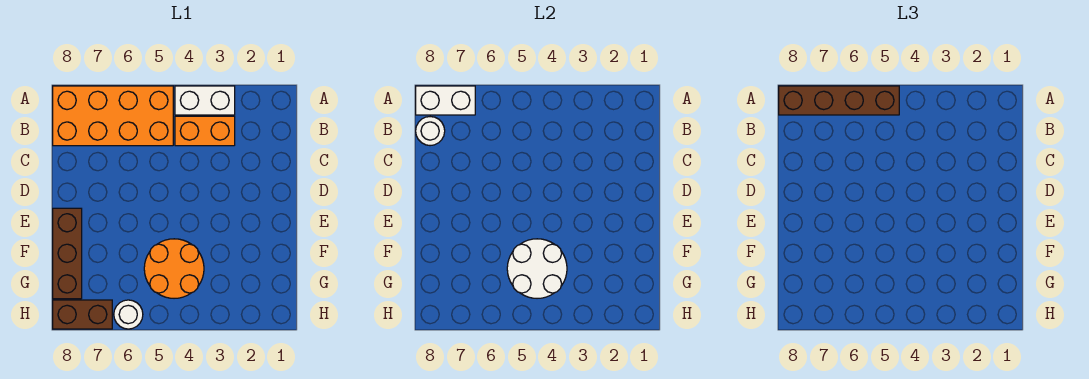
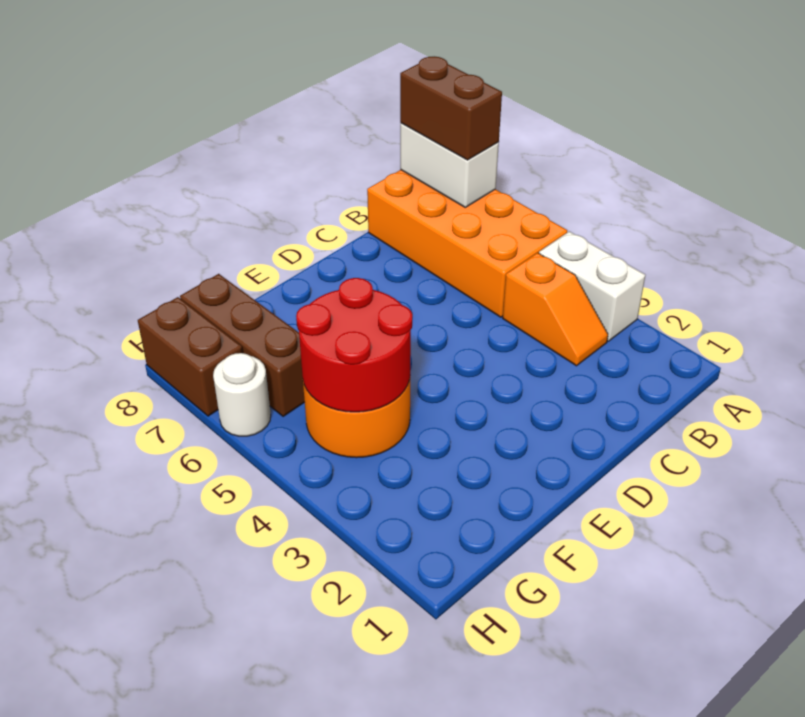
brown 1x4 brick [779,86,899,115] -> brown 1x2 brick [400,56,502,160]
orange 1x2 brick [175,116,235,146] -> orange 1x2 slope [503,253,608,366]
white 1x1 round brick [416,117,445,146] -> none
brown 1x3 brick [53,208,82,299] -> brown 1x3 brick turned to [180,274,305,417]
white 2x2 round brick [507,239,567,298] -> red 2x2 round brick [296,278,412,412]

